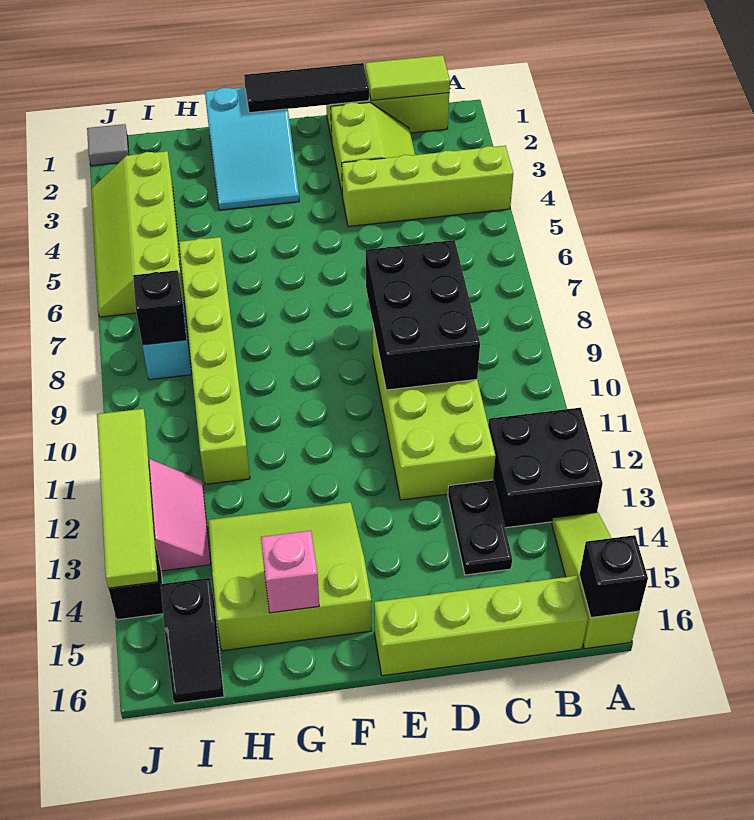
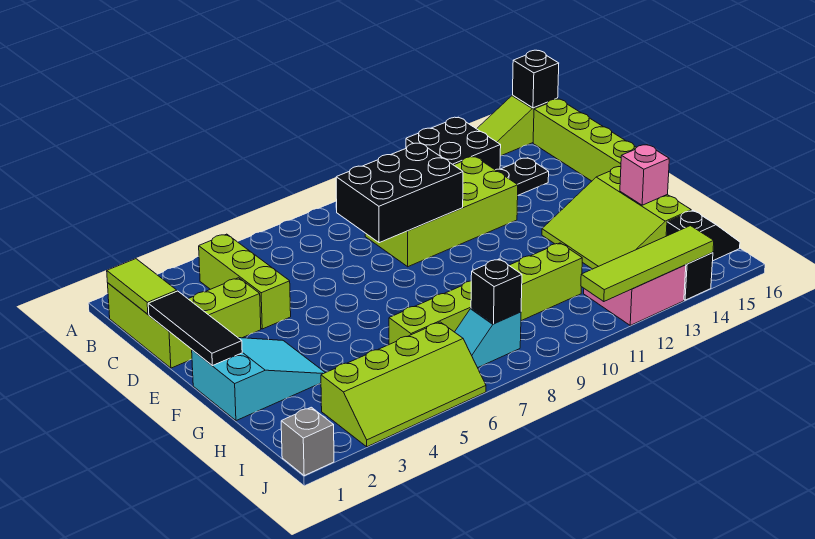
lime 1x4 brick [342,146,513,227] -> lime 1x3 brick [199,234,291,329]
grey 1x1 tile [87,124,129,166] -> grey 1x1 brick [281,407,334,476]

